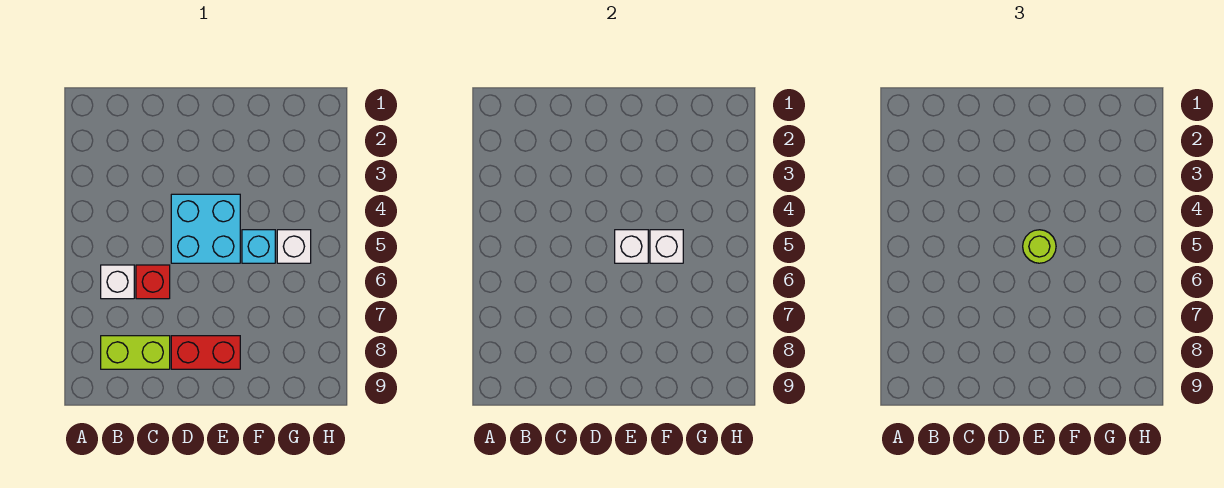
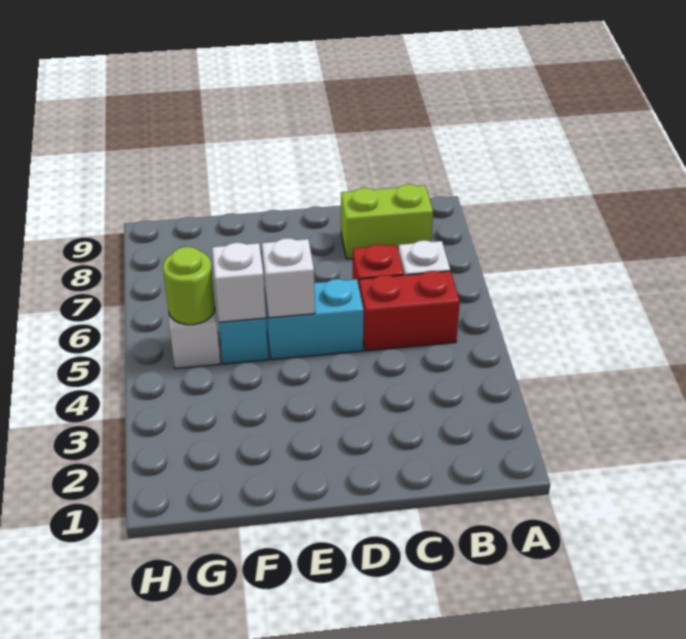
cyan 2x2 brick [171,194,240,263] -> cyan 1x2 brick [264,279,364,360]
red 1x2 brick [171,336,240,369] -> red 1x2 brick moved to [359,271,460,351]
lime 1x1 round brick [1023,230,1056,263] -> lime 1x1 round brick moved to [163,247,215,325]

